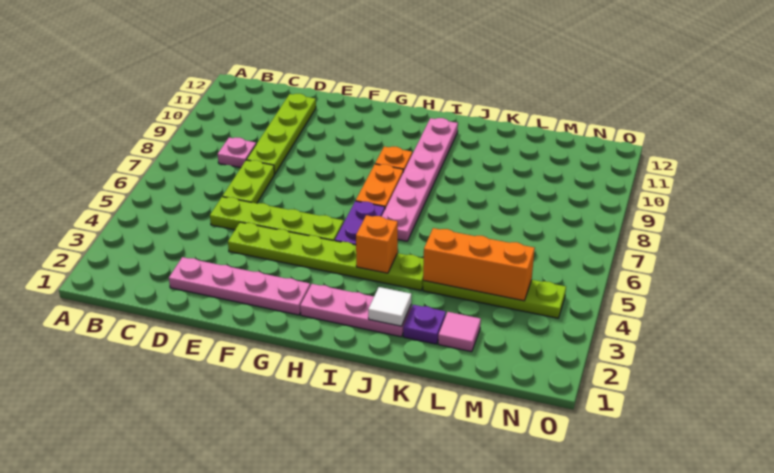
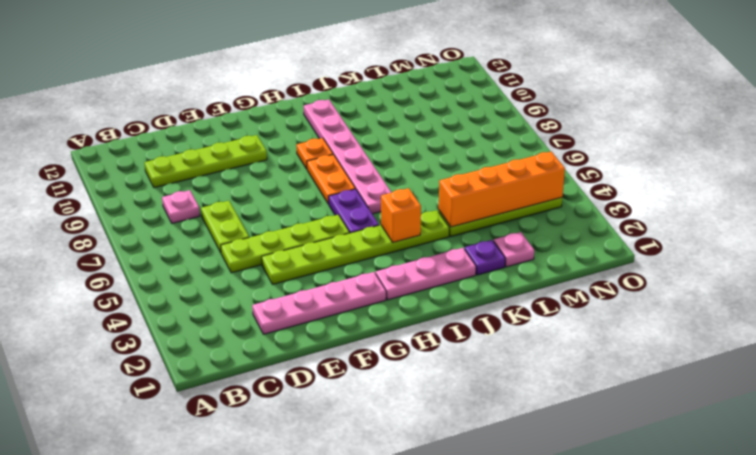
lime 1x4 plate [247,94,316,174] -> lime 1x4 plate turned to [144,135,267,188]
white 1x1 tile [368,287,411,326] -> none
orange 1x3 brick [423,228,535,301] -> orange 1x4 brick [439,151,565,227]
pink 1x1 tile [438,312,481,352] -> pink 1x1 plate [494,232,534,267]

